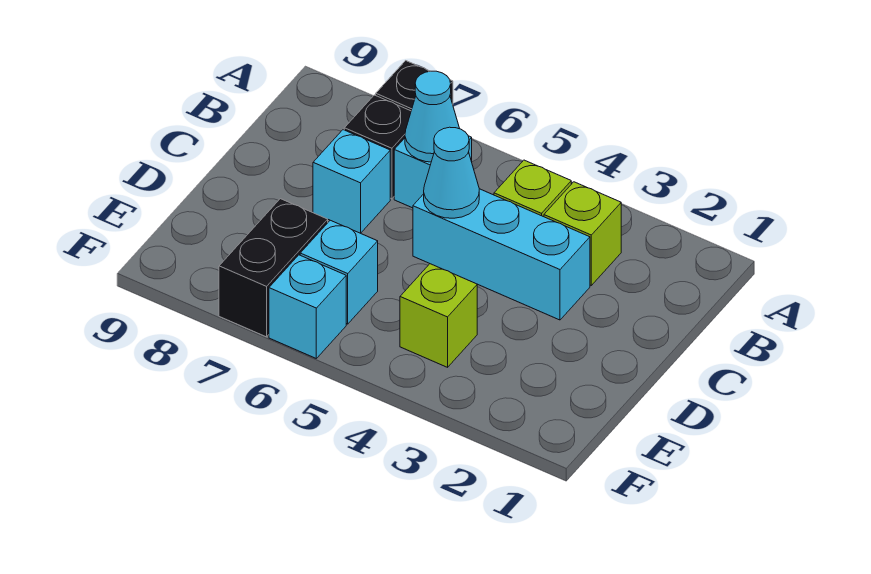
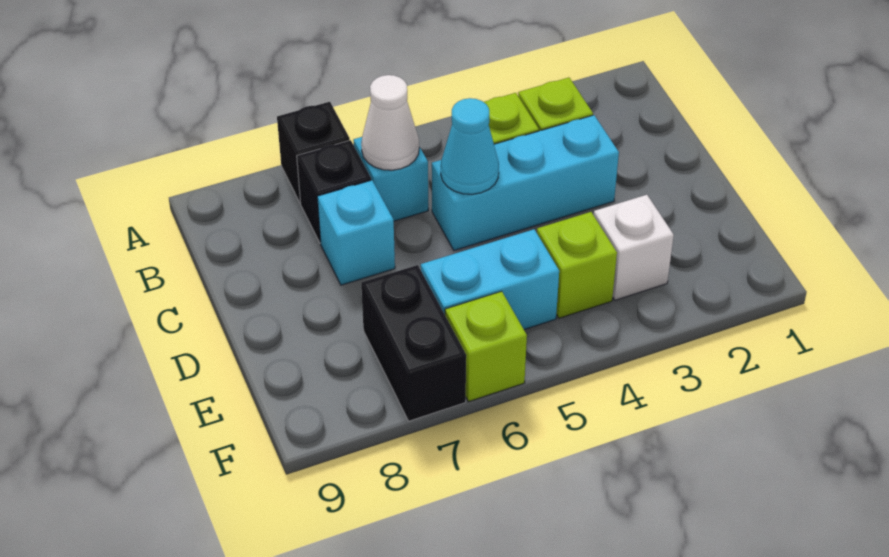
cyan 1x1 cone [405,71,460,162] -> white 1x1 cone [361,75,419,170]
none -> white 1x1 brick [594,195,674,300]
cyan 1x1 brick [300,220,378,324] -> cyan 1x2 brick [421,229,559,329]
cyan 1x1 brick [269,255,346,358] -> lime 1x1 brick [445,291,527,402]

